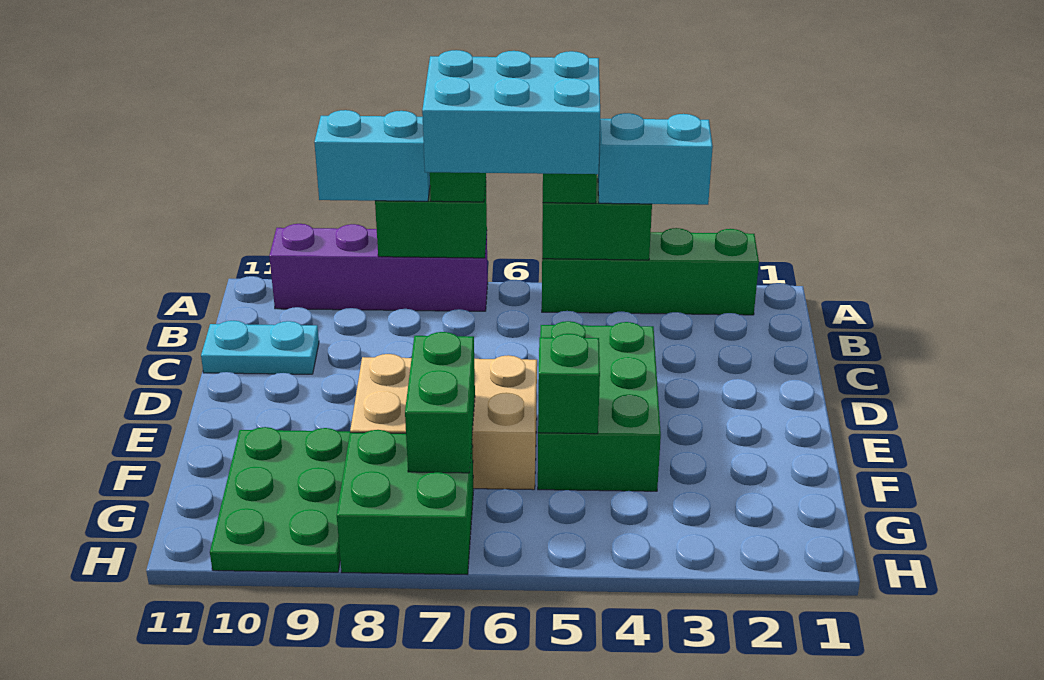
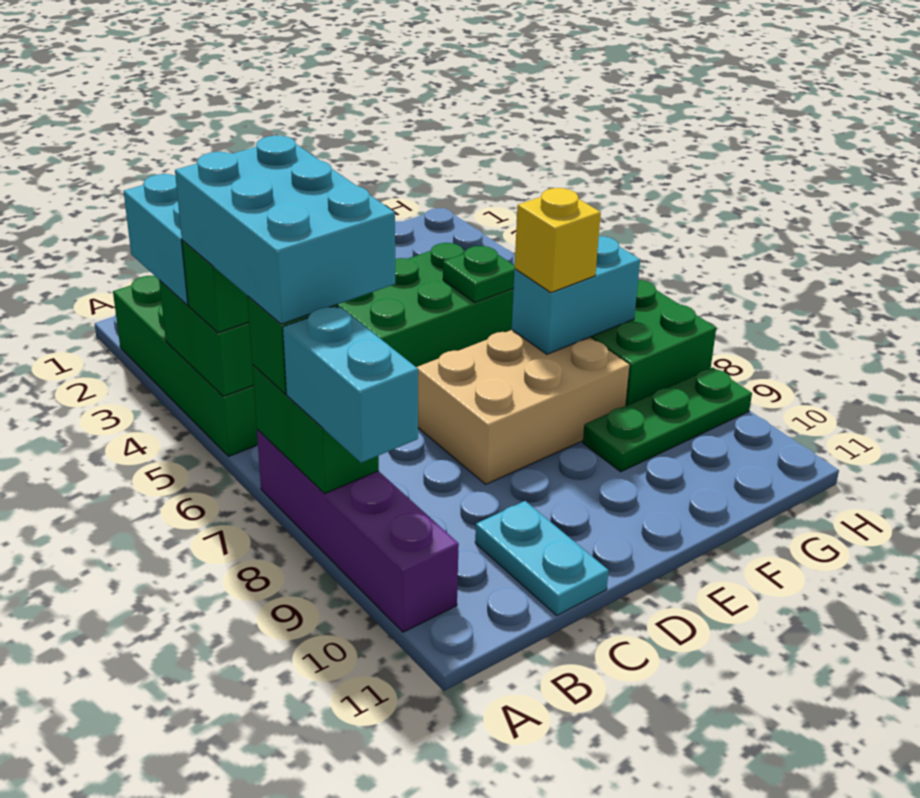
tan 2x3 brick [350,354,537,490] -> tan 2x3 brick turned to [417,330,629,484]
green 1x1 brick [538,334,600,434] -> green 1x1 plate [443,246,515,303]
green 1x2 brick [405,332,475,473] -> cyan 1x2 brick [512,236,640,354]
none -> yellow 1x1 brick [515,188,601,293]
green 2x3 plate [210,427,350,572] -> green 1x3 plate [583,368,752,472]

